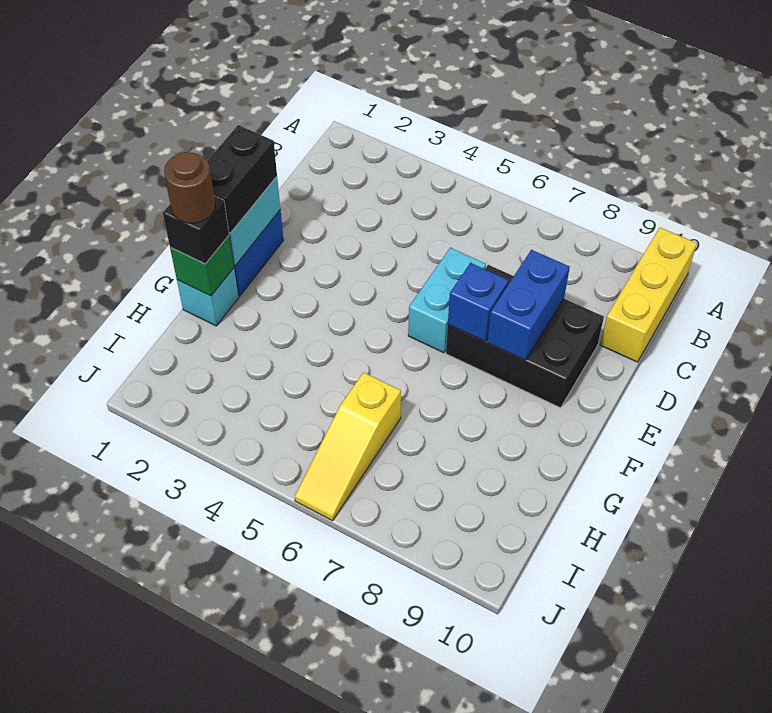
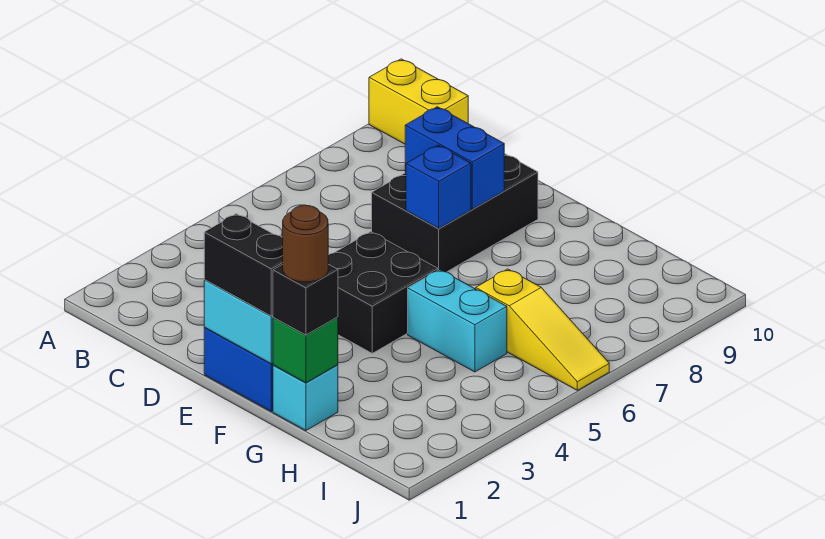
yellow 1x3 brick [600,228,697,362] -> yellow 1x2 brick [369,59,468,144]
cyan 1x2 brick [408,248,486,353] -> cyan 1x2 brick moved to [408,270,507,372]
none -> black 2x2 brick [328,232,438,353]

